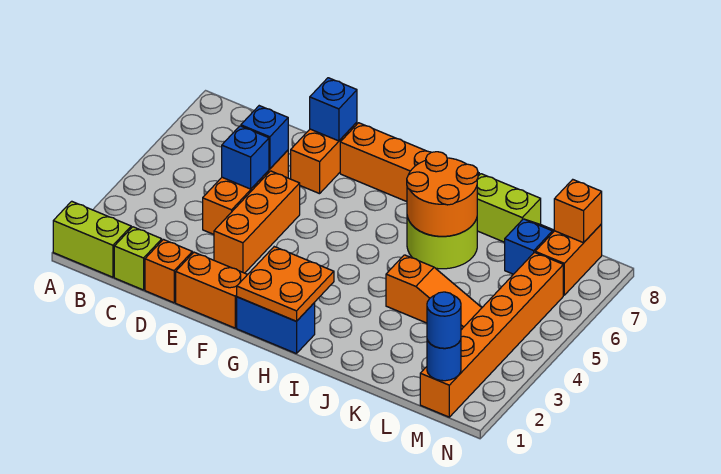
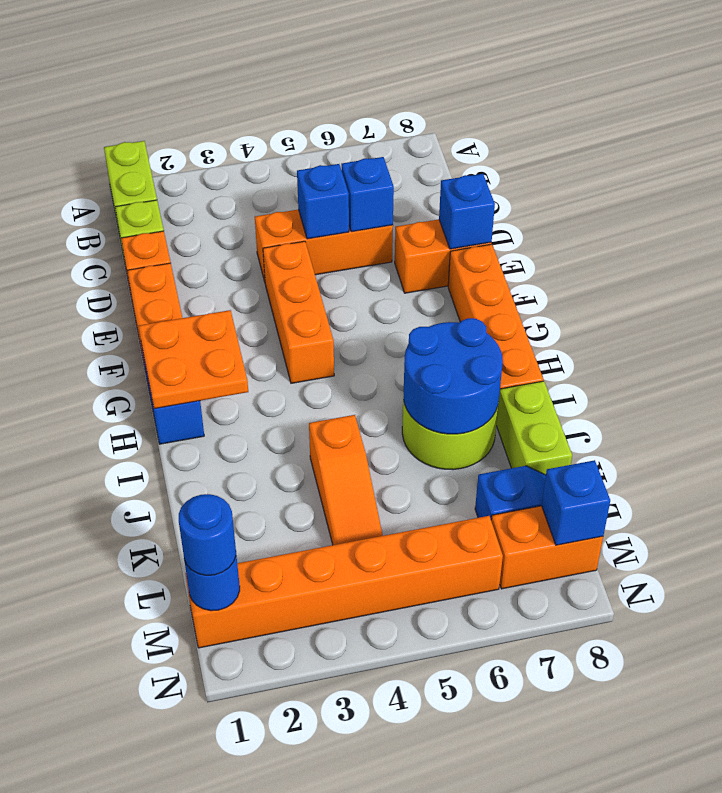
orange 1x3 brick [214,171,300,273] -> orange 1x3 brick turned to [263,241,334,383]
orange 2x2 round brick [407,152,478,236] -> blue 2x2 round brick [404,318,503,434]
orange 1x1 brick [554,180,602,243] -> blue 1x1 brick [542,460,610,545]

